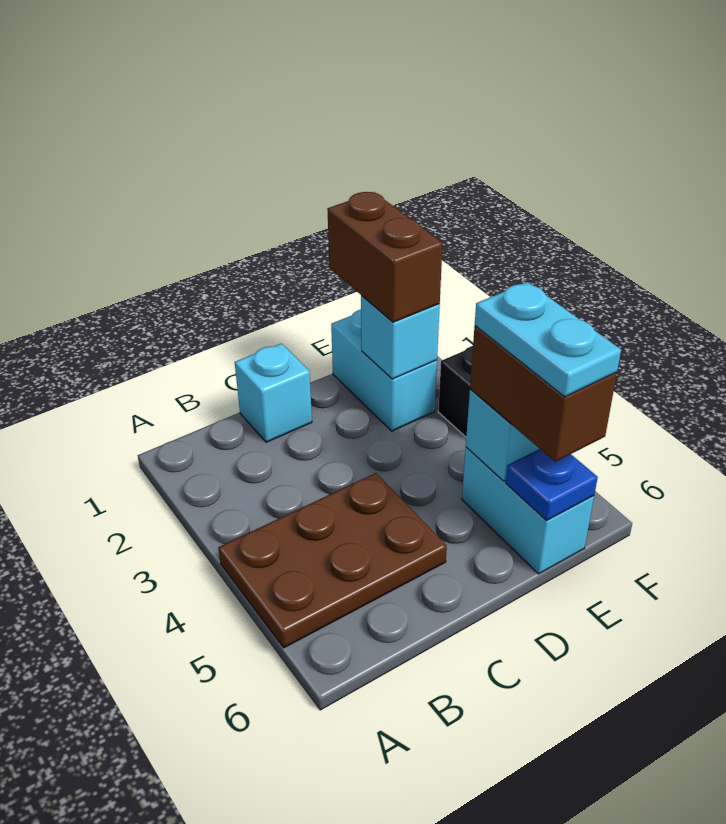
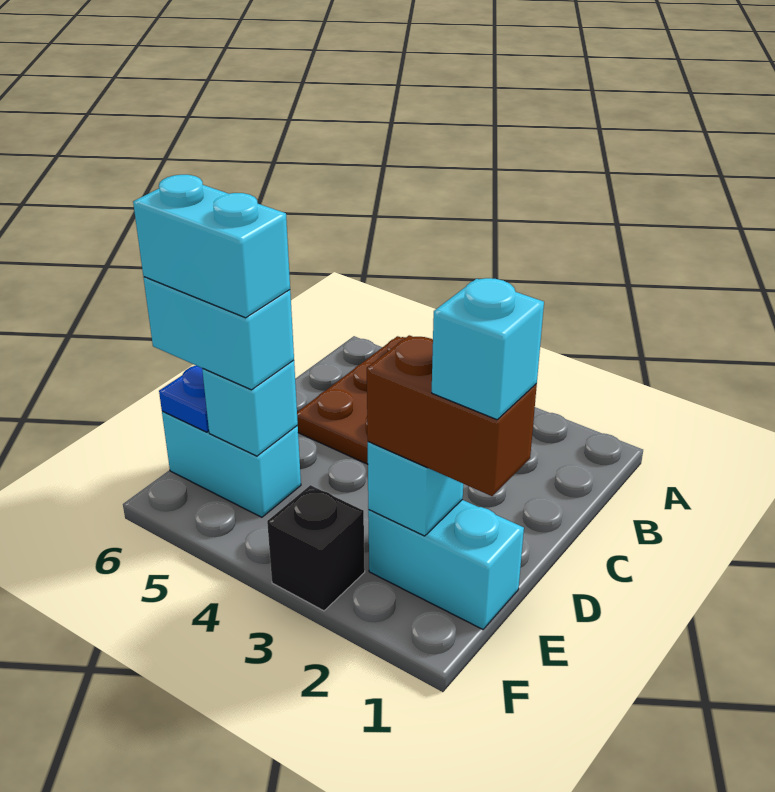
cyan 1x1 brick [235,343,312,442] -> cyan 1x1 brick moved to [432,278,544,420]
brown 1x2 brick [470,326,617,462] -> cyan 1x2 brick [143,277,294,390]
cyan 1x2 plate [475,282,621,397] -> cyan 1x2 brick [133,175,290,318]

